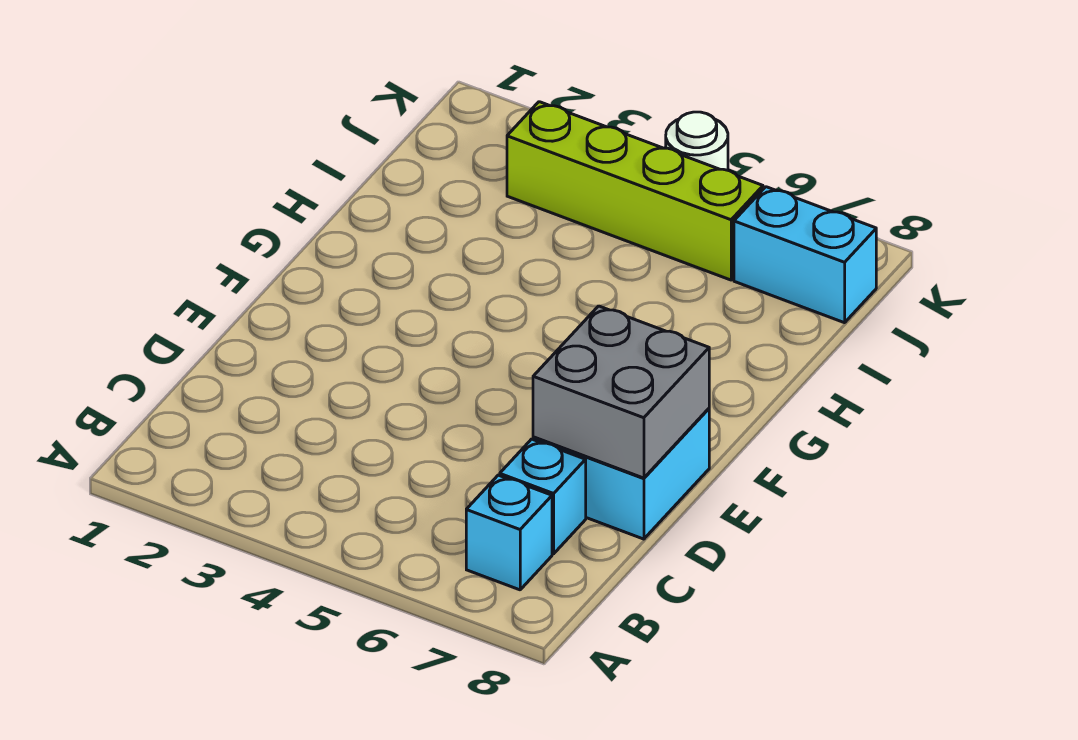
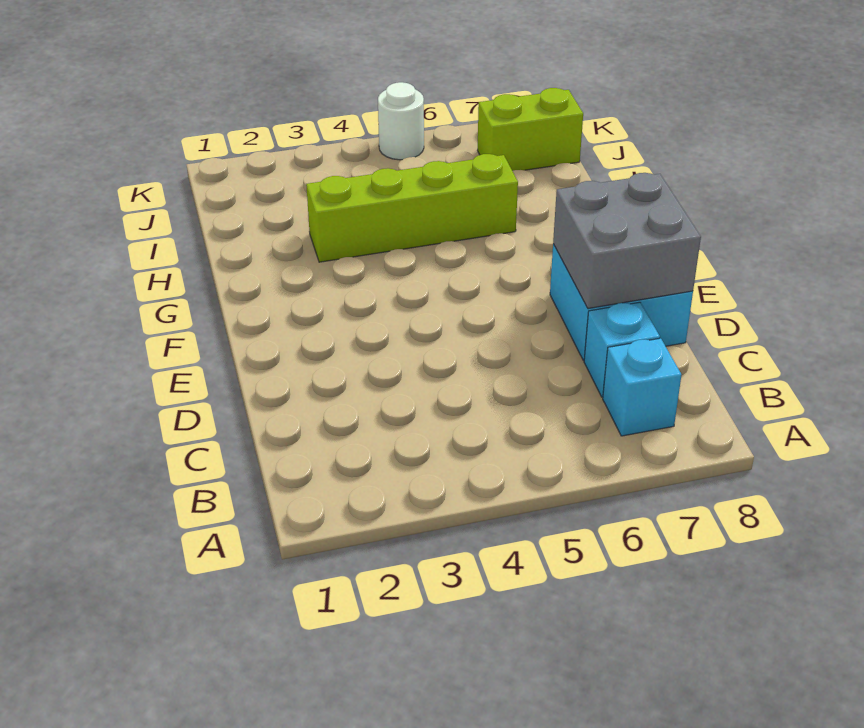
lime 1x4 brick [507,102,763,280] -> lime 1x4 brick moved to [306,154,518,262]
cyan 1x2 brick [734,187,876,323] -> lime 1x2 brick [477,88,583,171]

